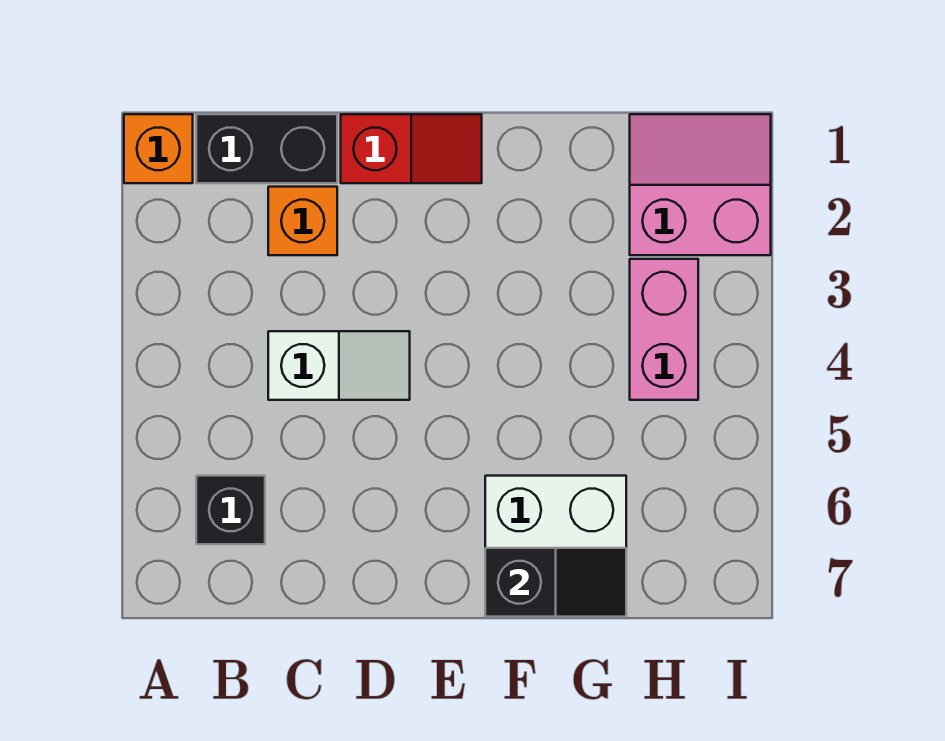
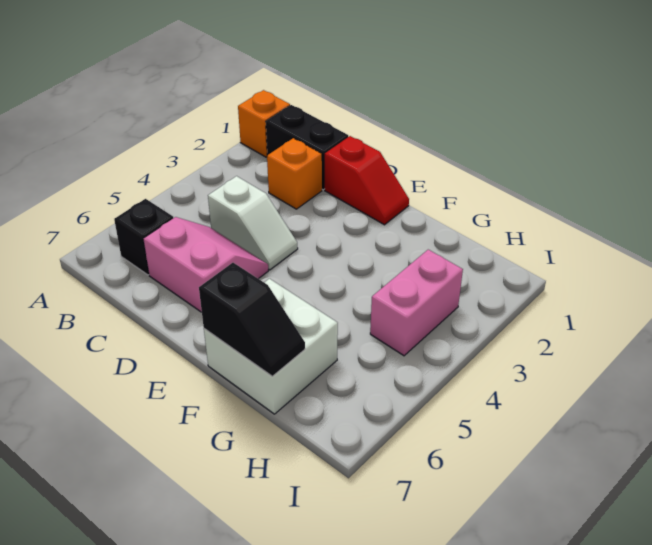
pink 2x2 slope [630,114,771,255] -> pink 2x2 slope moved to [143,217,268,312]

